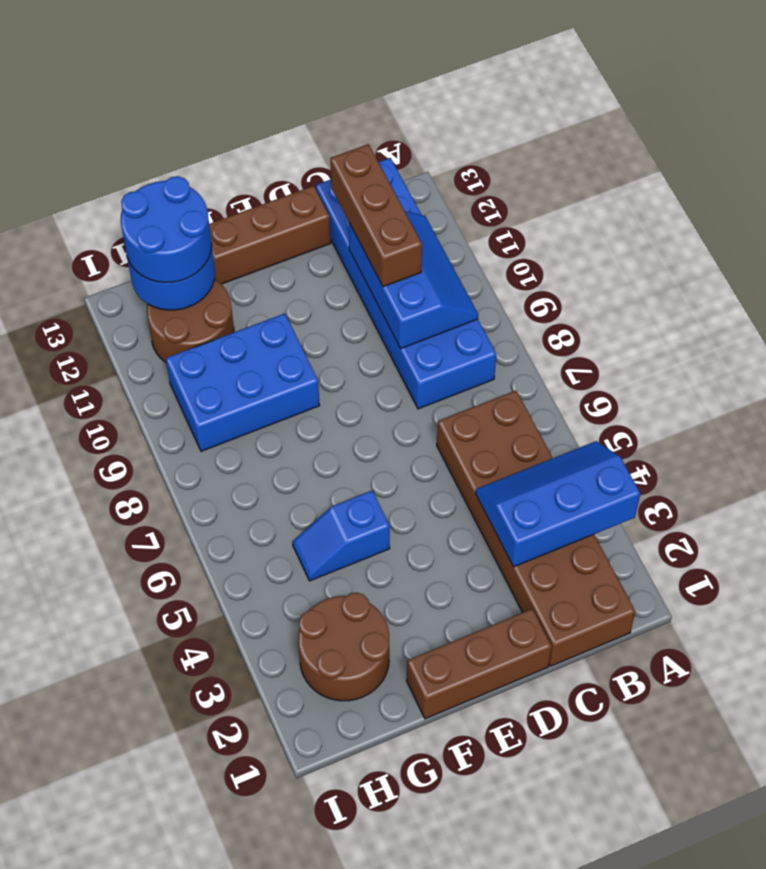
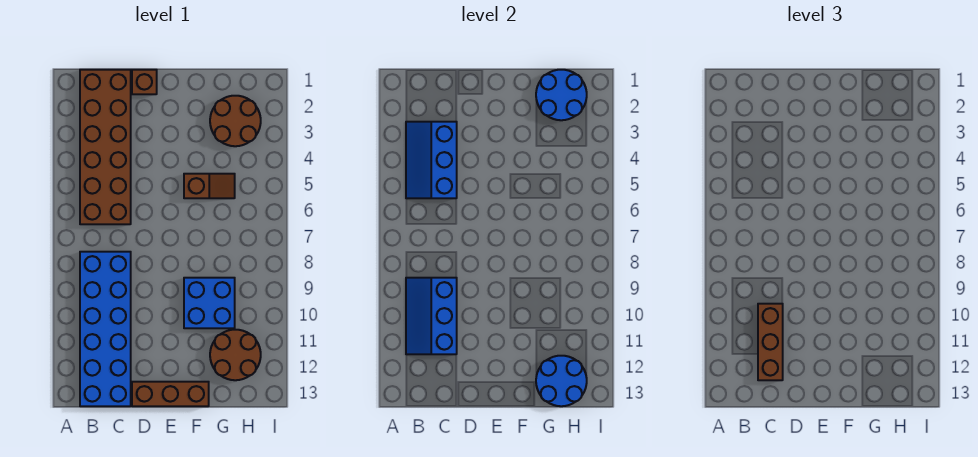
blue 2x3 slope [475,441,640,567] -> blue 2x3 slope turned to [406,122,457,198]
brown 1x3 brick [407,609,552,719] -> brown 1x1 brick [132,70,157,94]
blue 1x2 slope [292,491,390,581] -> brown 1x2 slope [184,174,235,198]
blue 2x3 brick [166,313,320,451] -> blue 2x2 brick [184,278,235,328]
blue 2x2 round brick [121,176,212,282] -> blue 2x2 round brick moved to [536,70,587,120]

